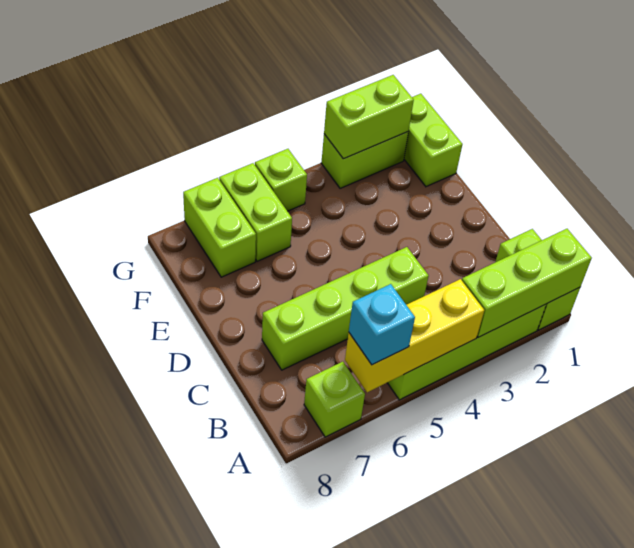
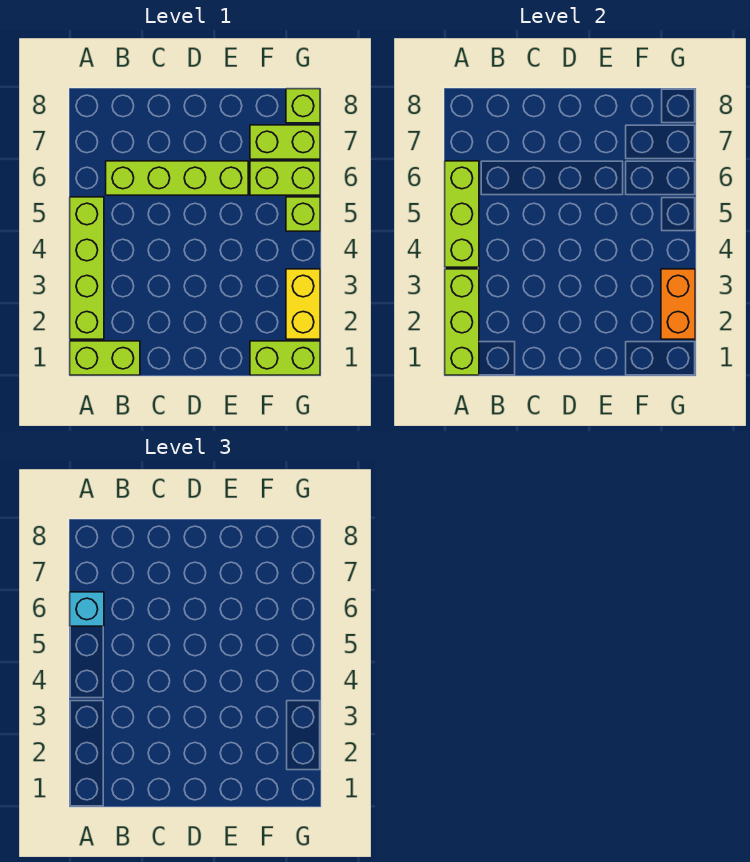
yellow 1x3 brick [345,279,484,392] -> lime 1x3 brick [445,161,479,267]
lime 1x1 brick [304,362,365,437] -> lime 1x1 brick moved to [286,89,320,123]
lime 1x4 brick [262,247,428,370] -> lime 1x4 brick turned to [106,161,248,195]
lime 1x2 brick [321,132,408,188] -> yellow 1x2 brick [286,269,320,339]
lime 1x2 brick [324,75,414,159] -> orange 1x2 brick [661,269,695,339]

